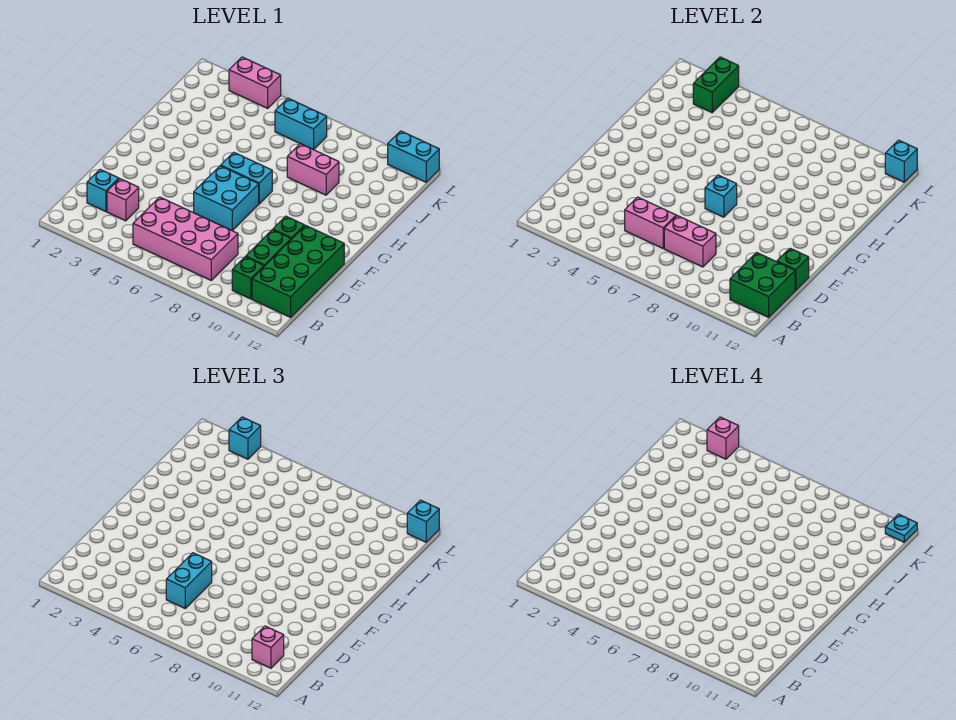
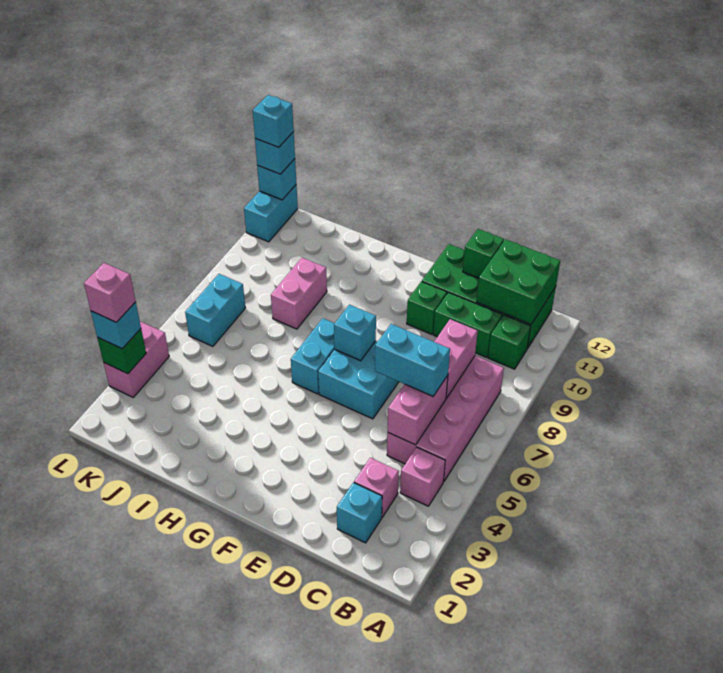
pink 1x1 brick [252,626,284,668] -> pink 1x1 brick moved to [400,447,445,506]
green 1x2 brick [693,57,739,113] -> green 1x1 brick [97,329,146,374]
cyan 1x1 plate [885,514,917,542] -> cyan 1x1 brick [253,95,294,147]

